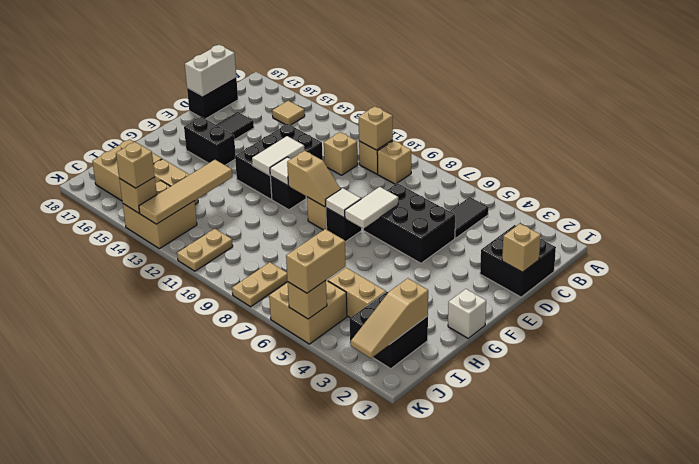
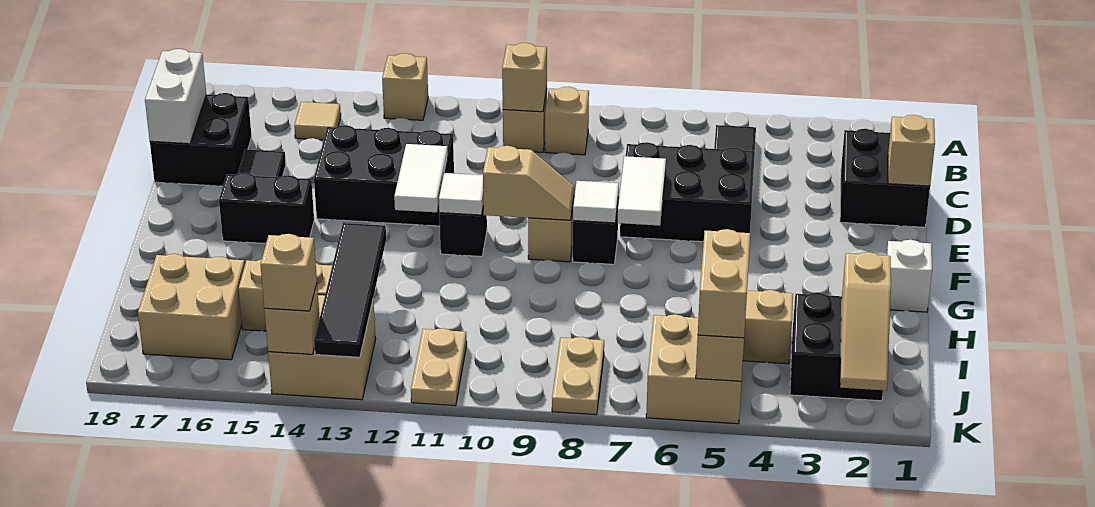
tan 1x1 brick [324,132,358,175] -> tan 1x1 brick moved to [382,53,428,120]
black 1x2 brick [187,77,238,119] -> black 2x2 brick [150,93,252,186]
black 2x3 brick [235,124,323,199] -> black 2x3 brick turned to [314,125,454,226]
tan 1x4 tile [139,160,232,224] -> black 1x4 tile [314,223,386,357]

